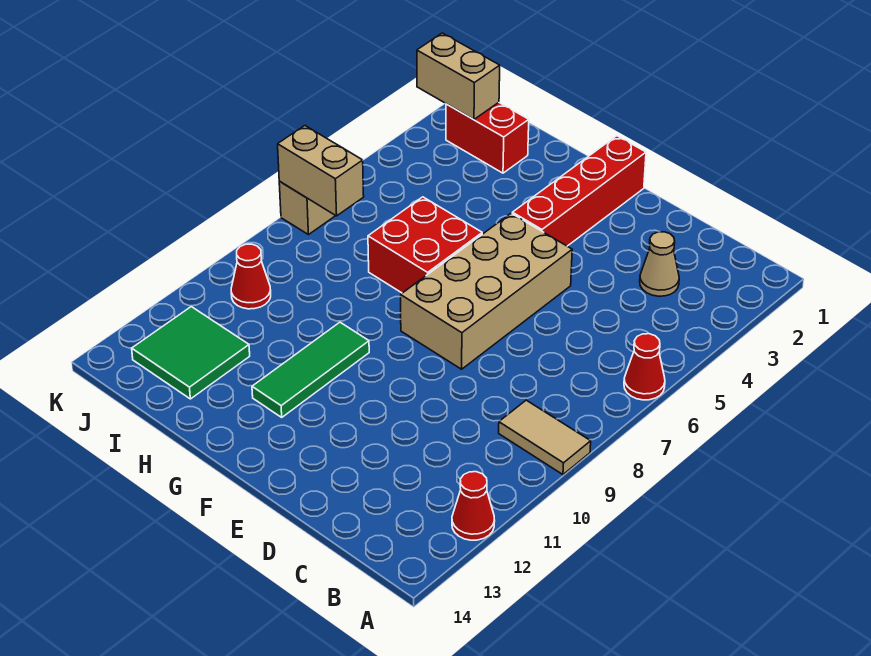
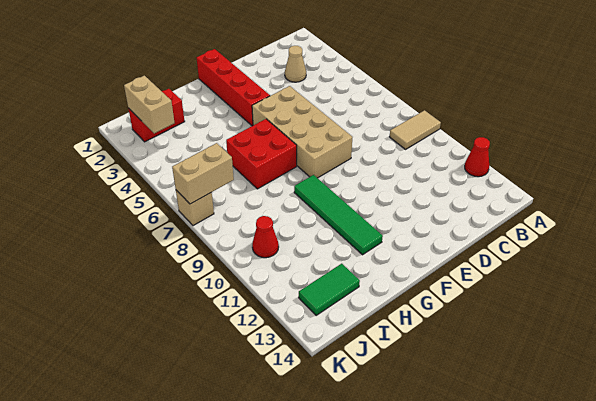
red 1x1 cone [624,334,665,400] -> none
green 1x3 tile [252,322,369,417] -> green 1x4 tile [294,175,383,255]
green 2x2 tile [132,307,250,399] -> green 1x2 tile [299,264,360,315]
tan 1x2 brick [417,33,500,120] -> tan 1x2 brick turned to [124,76,174,133]

